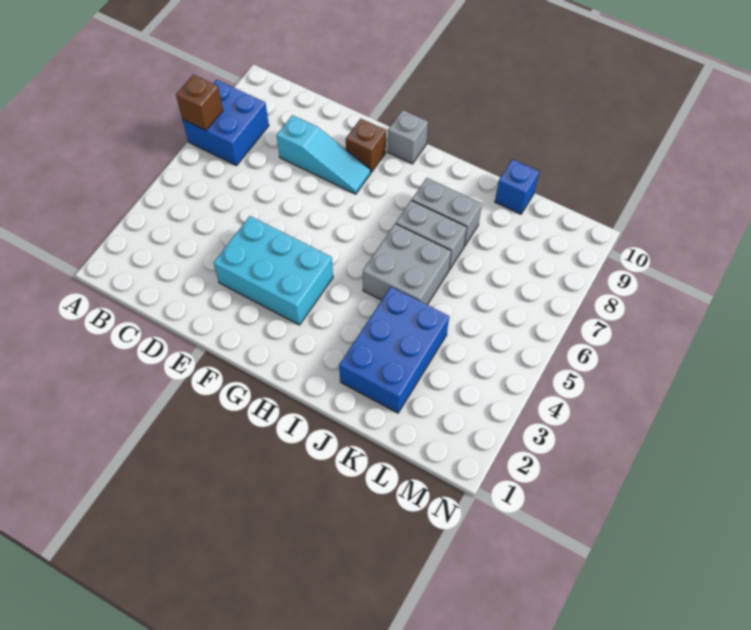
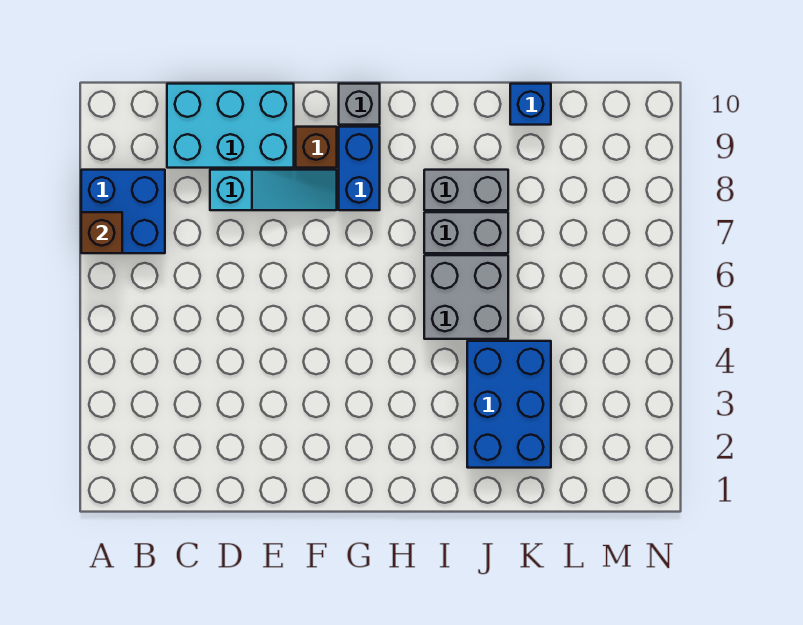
cyan 2x3 brick [214,216,333,325] -> cyan 2x3 brick moved to [167,84,294,168]
none -> blue 1x2 brick [339,127,380,210]

